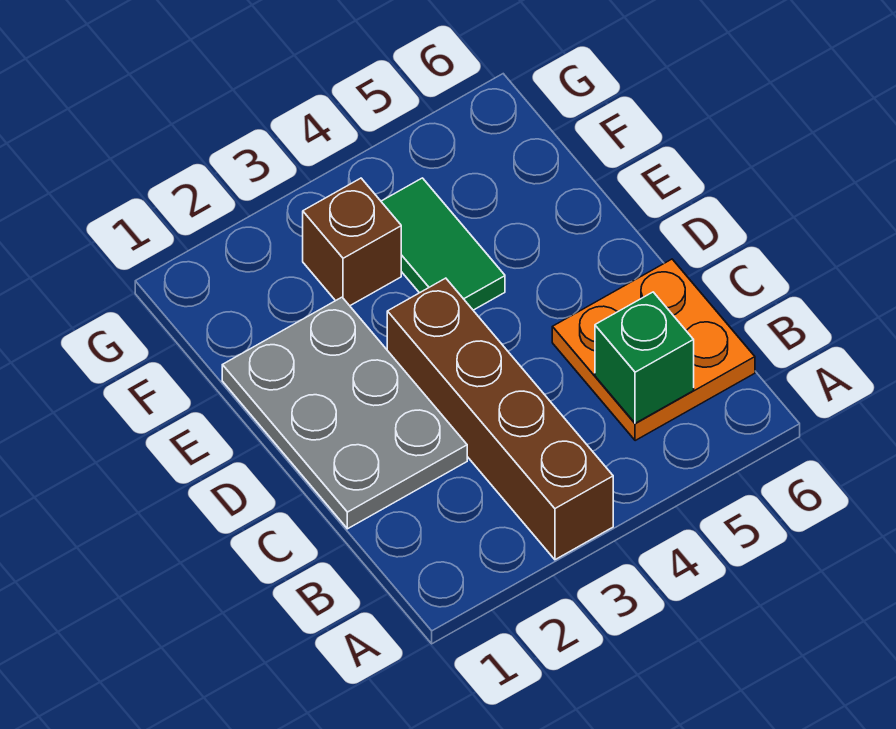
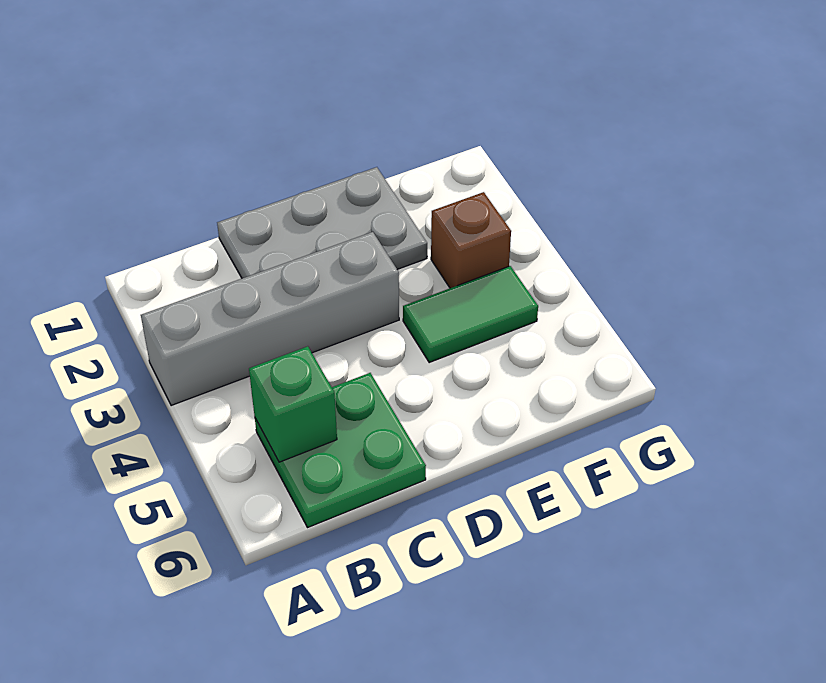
brown 1x4 brick [387,278,613,560] -> grey 1x4 brick [141,232,399,406]
orange 2x2 plate [552,259,755,441] -> green 2x2 plate [255,373,426,528]

